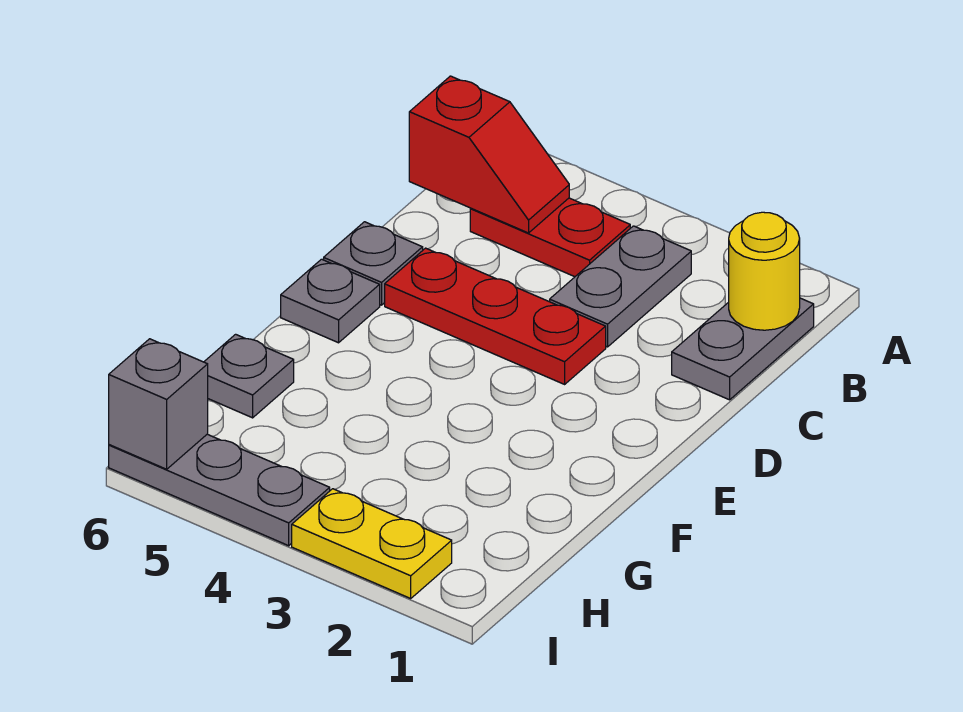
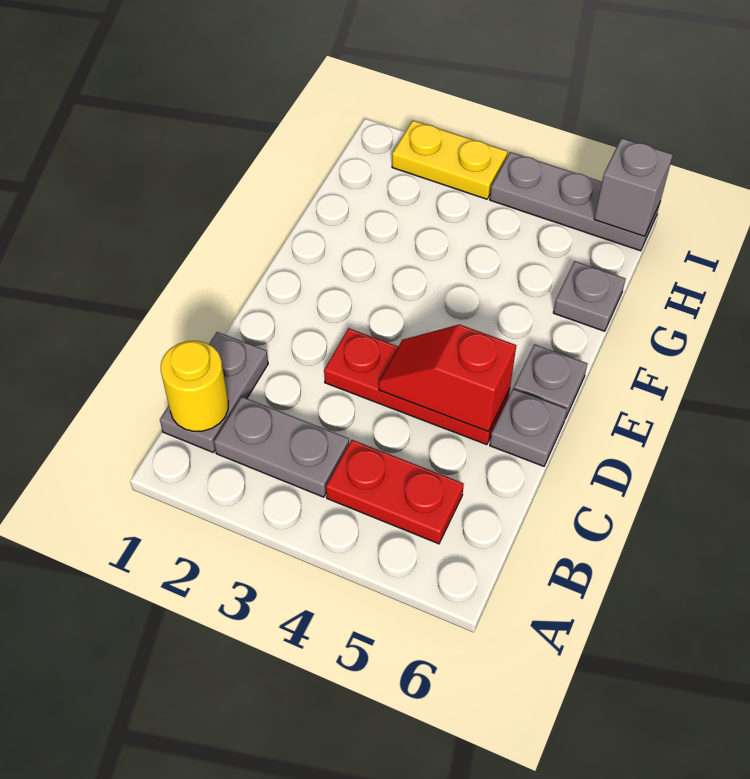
grey 1x2 plate [550,226,691,347] -> grey 1x2 plate turned to [214,397,349,497]
red 1x2 slope [409,76,569,233] -> red 1x2 slope moved to [379,324,516,432]

